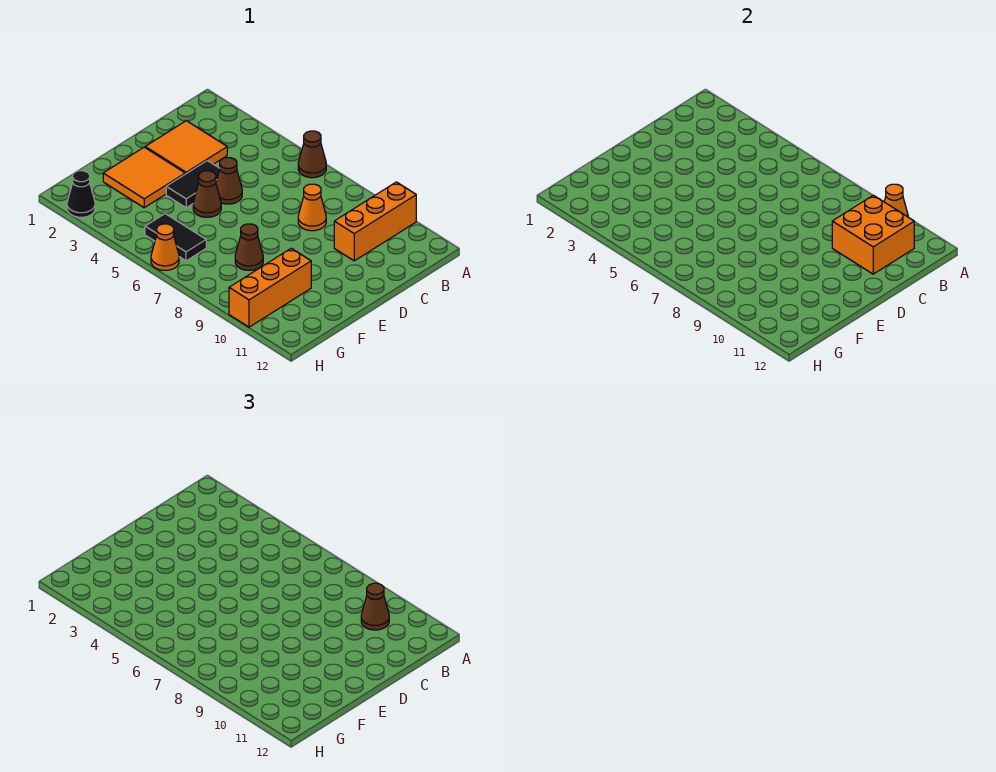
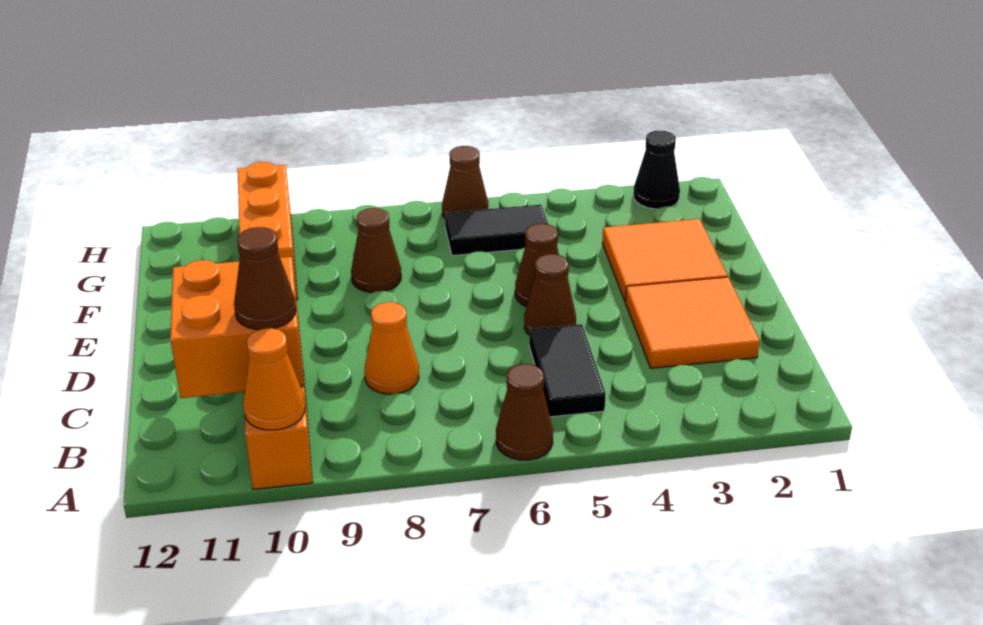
black 1x2 tile [166,161,220,208] -> black 1x2 tile moved to [529,324,606,417]
orange 1x1 cone [151,224,179,270] -> brown 1x1 cone [442,146,488,219]

